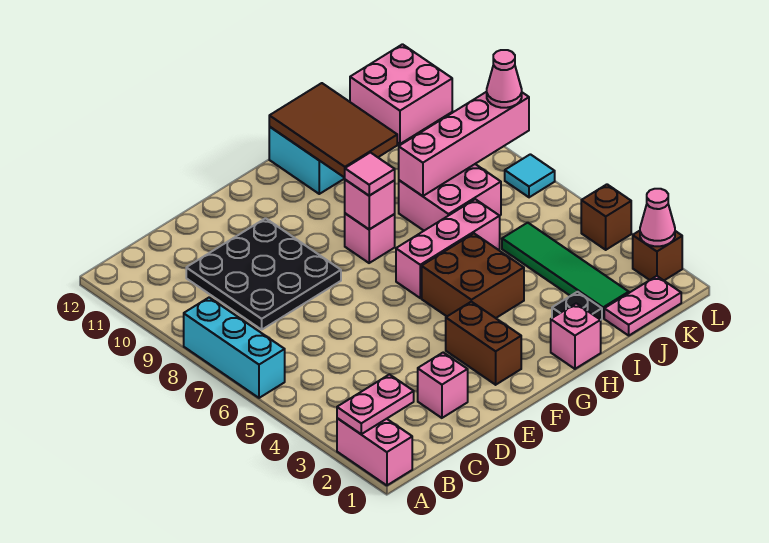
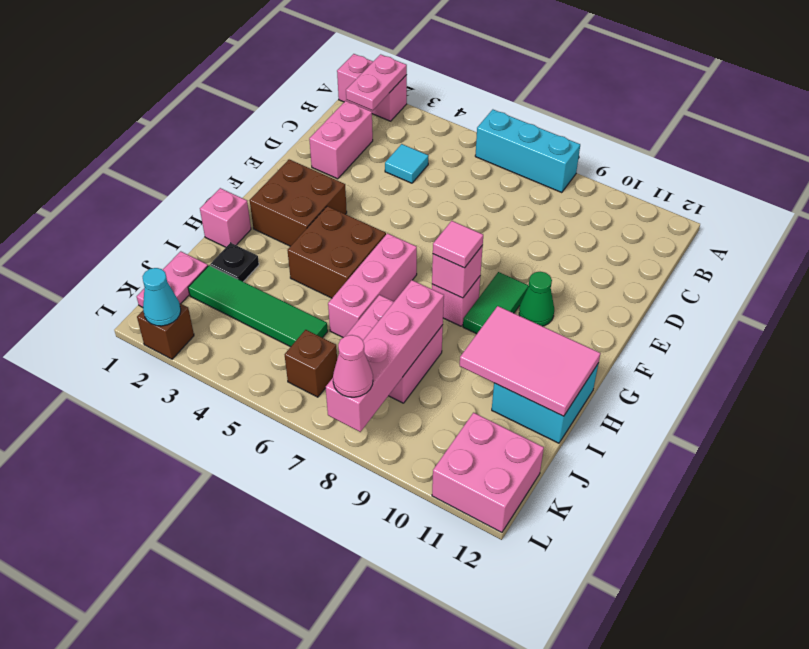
black 3x3 plate [186,218,341,330] -> none
pink 1x1 brick [418,353,468,418] -> pink 1x2 brick [309,101,373,179]
brown 1x2 brick [446,302,521,385] -> brown 2x2 brick [250,159,347,246]
none -> green 1x2 tile [463,272,529,334]
none -> green 1x1 cone [519,272,554,326]
brown 2x3 tile [269,83,397,178] -> pink 2x3 tile [460,306,600,416]
pink 1x1 cone [640,189,675,246] -> cyan 1x1 cone [143,268,181,326]
brown 1x1 brick [581,184,631,250] -> brown 1x1 brick moved to [285,330,337,397]
cyan 1x1 tile [505,154,555,197] -> cyan 1x1 tile moved to [385,144,429,183]

